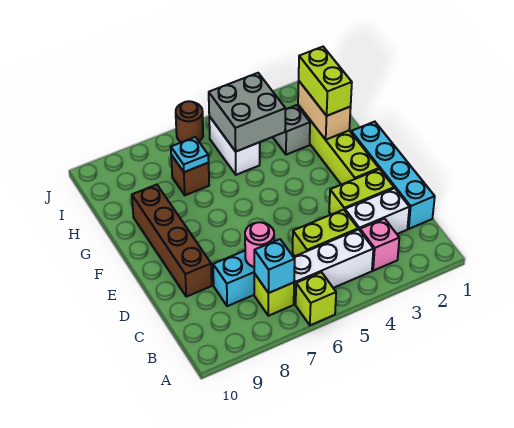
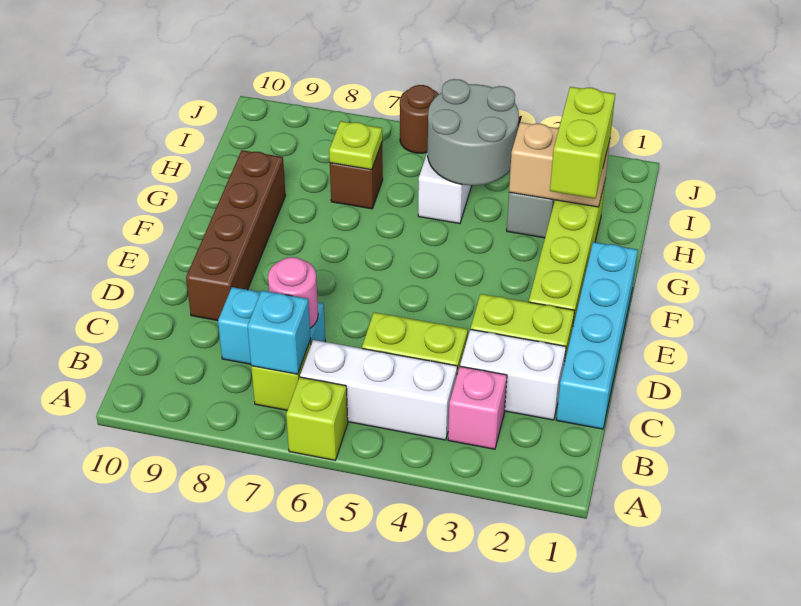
tan 1x2 brick [298,81,351,140] -> tan 1x2 brick turned to [509,122,610,207]
grey 2x2 brick [209,73,285,152] -> grey 2x2 round brick [428,79,519,185]
cyan 1x1 plate [171,137,209,172] -> lime 1x1 plate [329,121,382,170]

